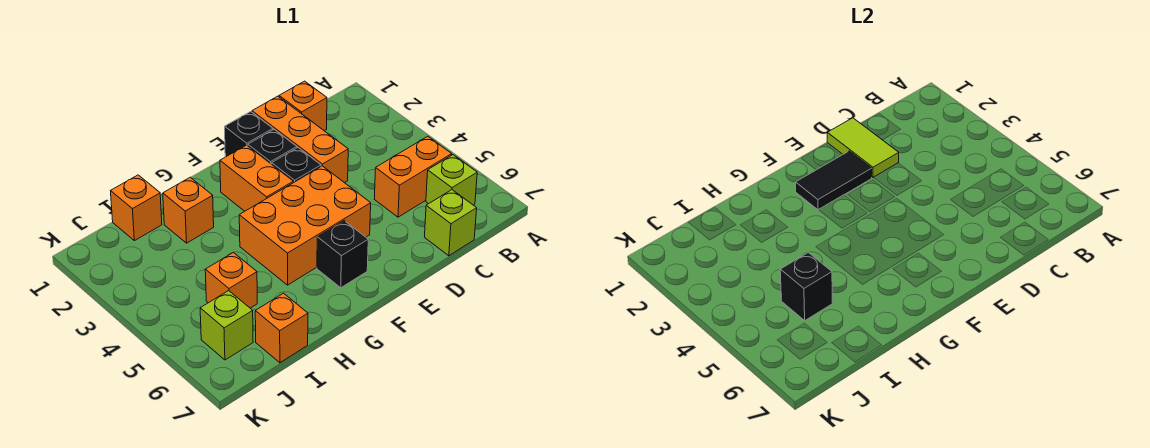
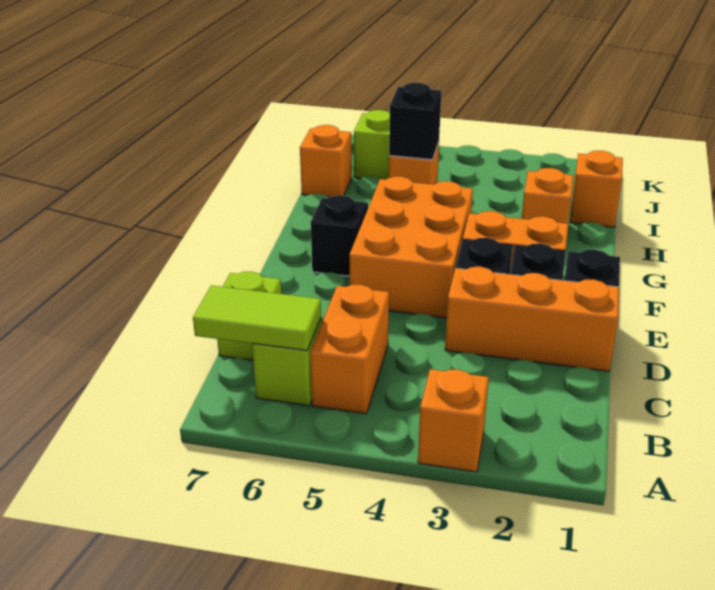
orange 1x1 brick [279,81,327,131] -> orange 1x1 brick moved to [418,369,489,472]
lime 1x2 tile [827,118,899,177] -> lime 1x2 tile moved to [193,285,321,351]
black 1x2 tile [796,151,872,210] -> none

